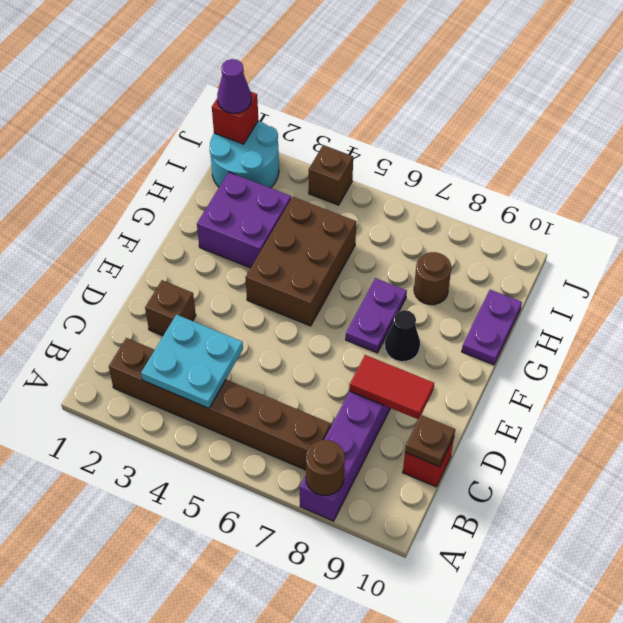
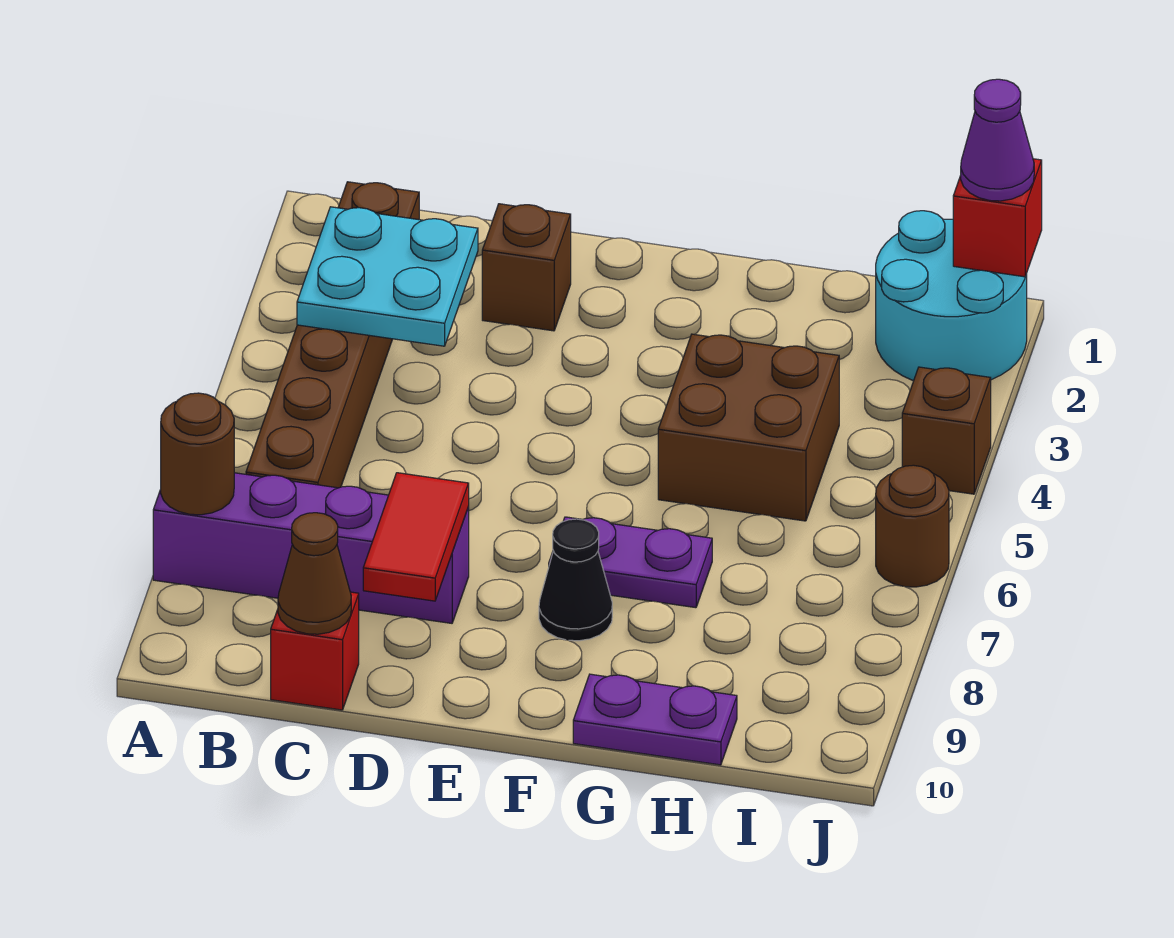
brown 1x1 plate [405,415,455,467] -> brown 1x1 cone [278,513,351,634]
brown 2x3 brick [245,197,356,326] -> brown 2x2 brick [658,334,839,521]
purple 2x2 brick [197,172,291,268] -> none
brown 1x1 round brick [414,252,451,305] -> brown 1x1 round brick moved to [876,465,949,587]

